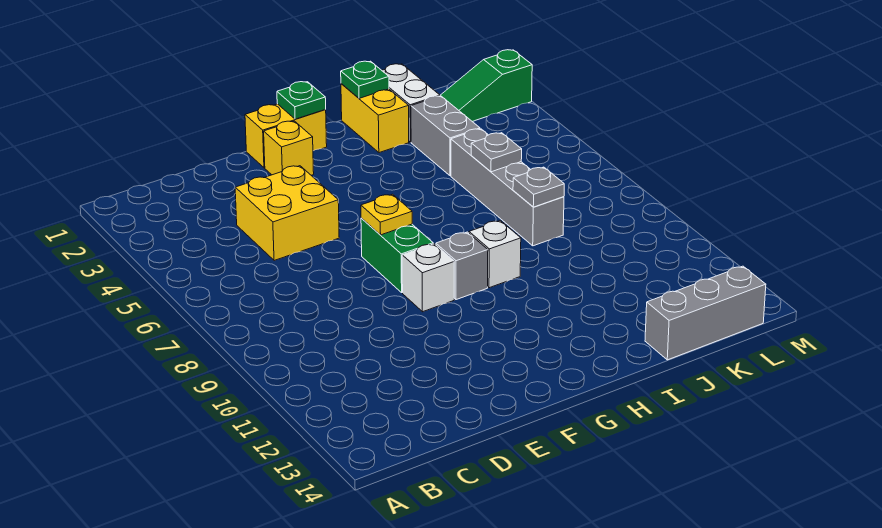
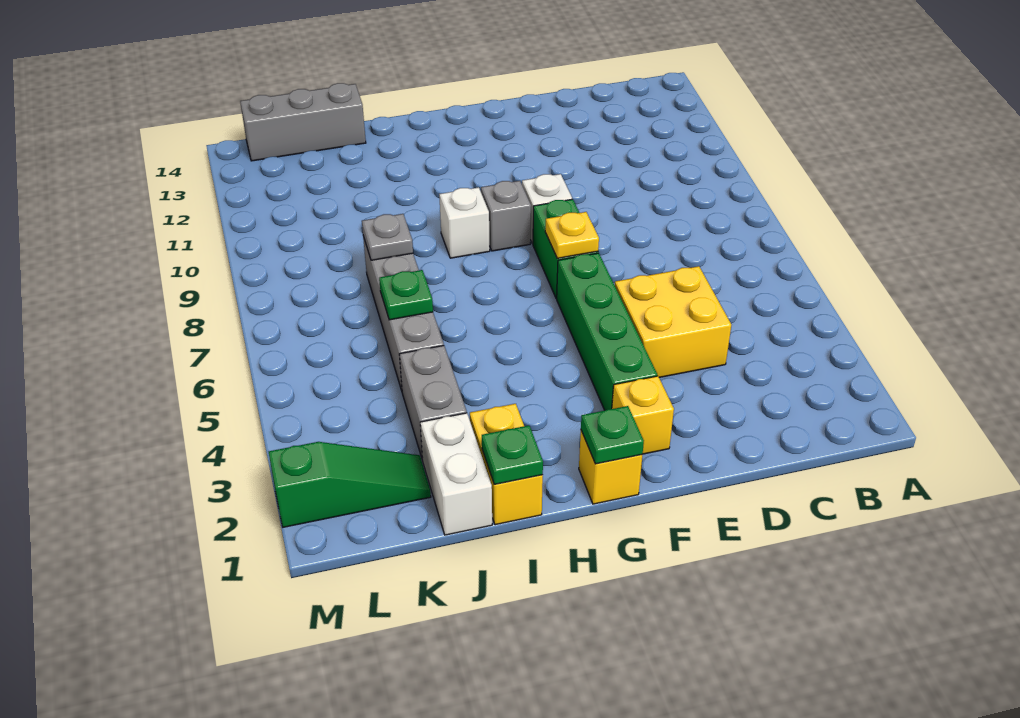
yellow 1x2 brick [245,104,327,168] -> yellow 1x1 brick [579,431,642,504]
none -> green 1x4 brick [557,253,657,410]
grey 1x1 plate [471,133,522,172] -> green 1x1 plate [379,270,433,320]

